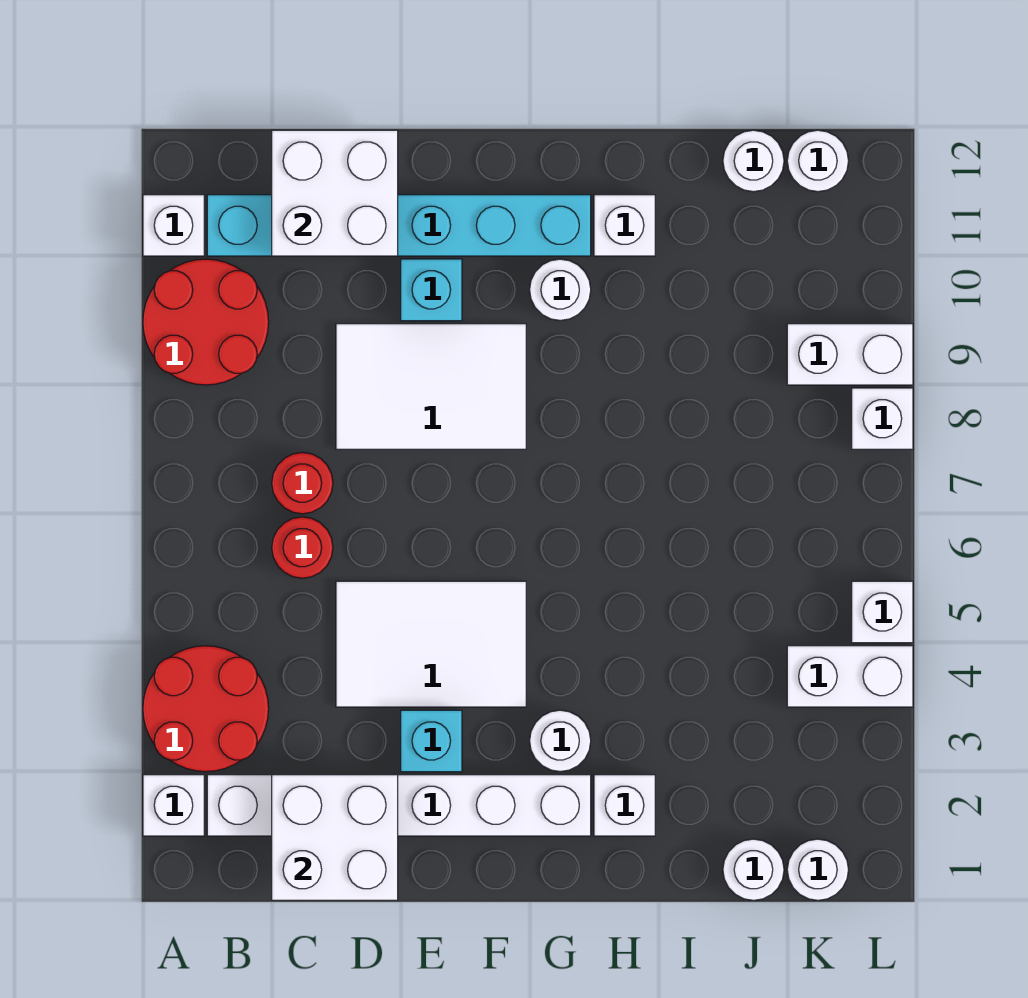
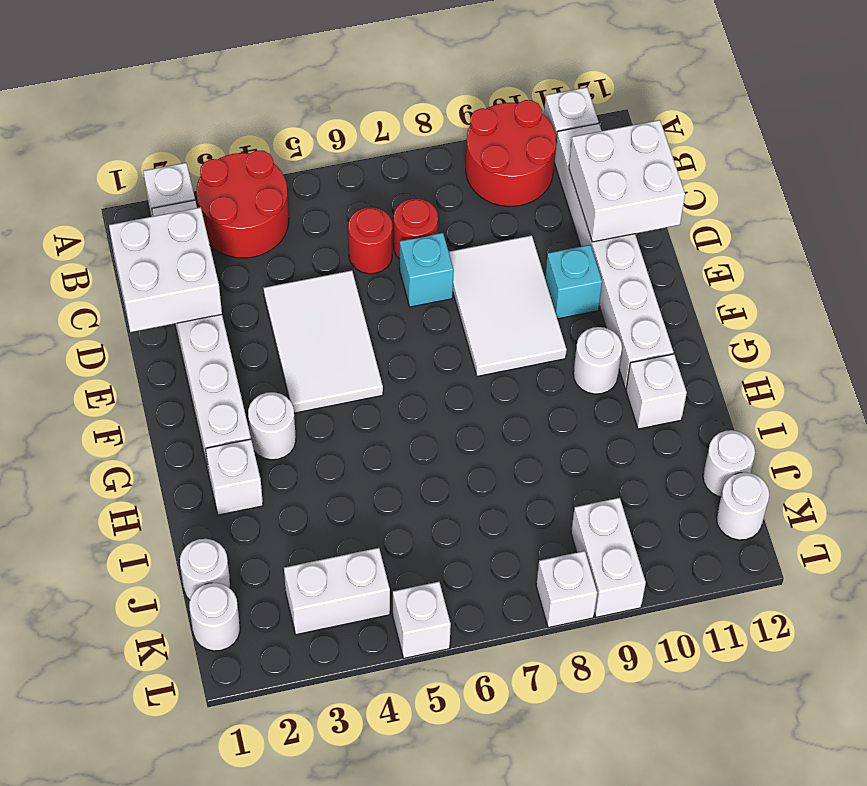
cyan 1x6 brick [207,195,591,256] -> white 1x6 brick [554,124,673,389]
cyan 1x1 brick [401,710,462,772] -> cyan 1x1 brick moved to [400,233,454,307]
white 1x2 brick [787,646,913,707] -> white 1x2 brick turned to [284,548,390,635]

